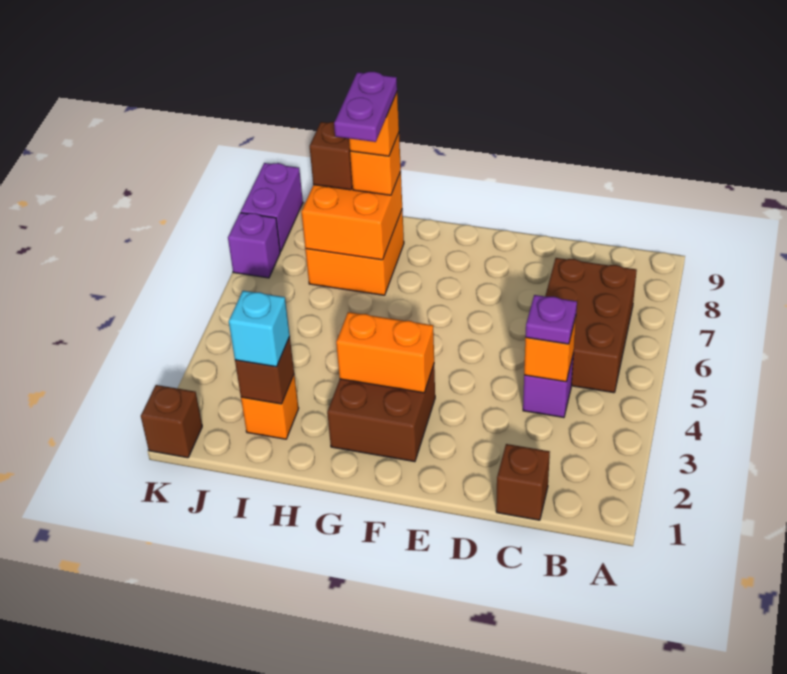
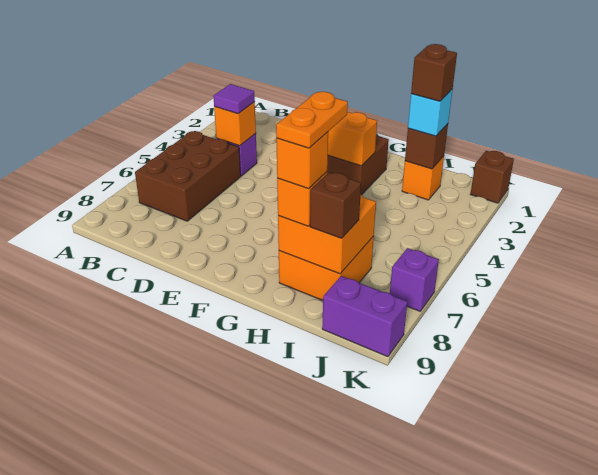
brown 1x1 brick [496,444,550,520] -> brown 1x1 brick moved to [411,44,457,101]
purple 1x1 plate [526,295,577,344] -> purple 1x1 tile [213,84,255,114]
purple 1x2 plate [334,72,397,142] -> orange 1x2 plate [276,92,348,148]
purple 1x2 brick [241,163,303,252] -> purple 1x2 brick turned to [322,276,407,357]

